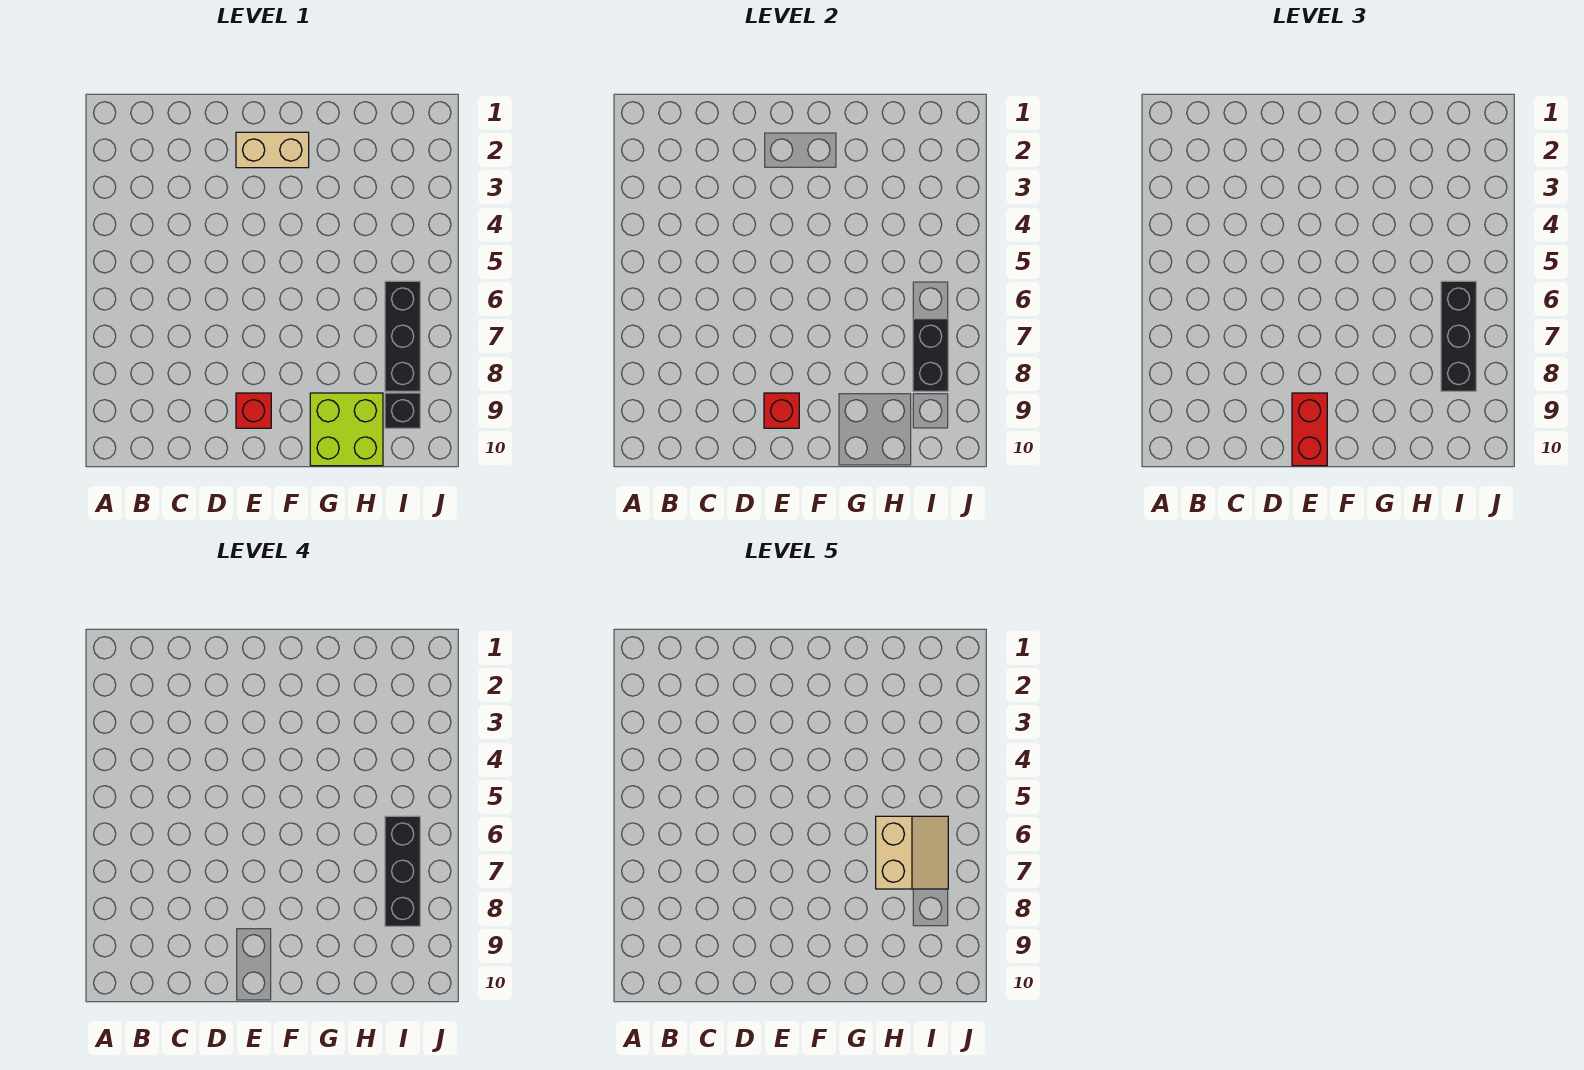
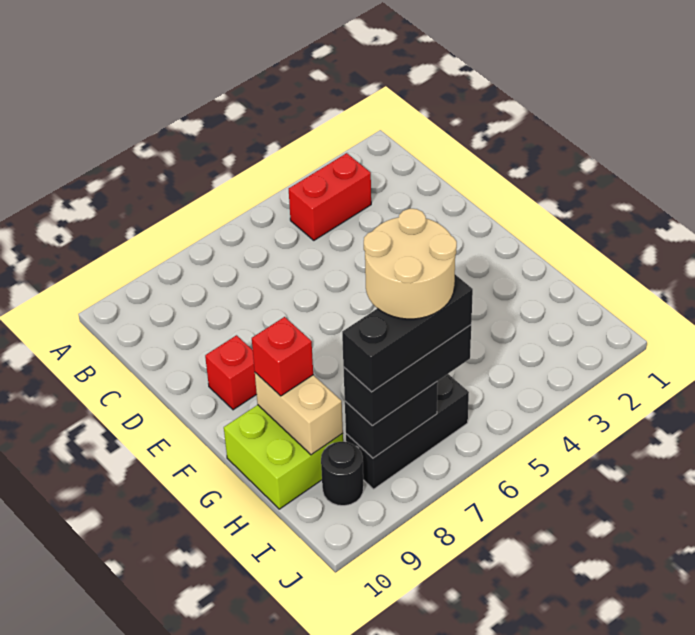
tan 1x2 brick [236,132,309,168] -> tan 1x2 brick moved to [255,373,343,455]
red 1x1 brick [764,393,799,428] -> red 1x1 brick moved to [252,317,313,396]
red 1x2 brick [1292,393,1327,466] -> red 1x2 brick moved to [289,153,371,240]
tan 2x2 slope [876,816,948,889] -> tan 2x2 round brick [364,209,457,319]
black 1x1 brick [385,393,420,428] -> black 1x1 round brick [321,442,364,506]

